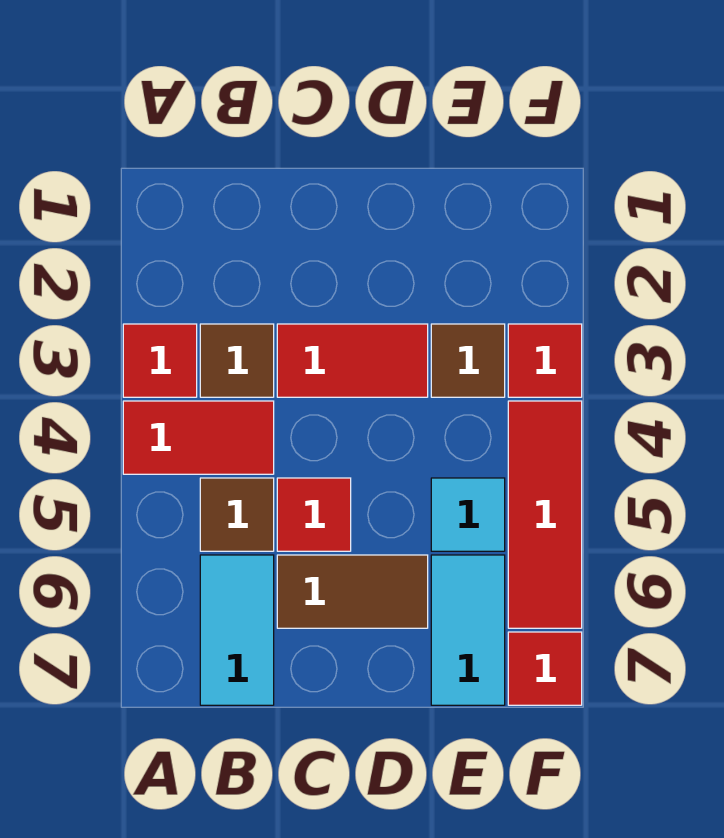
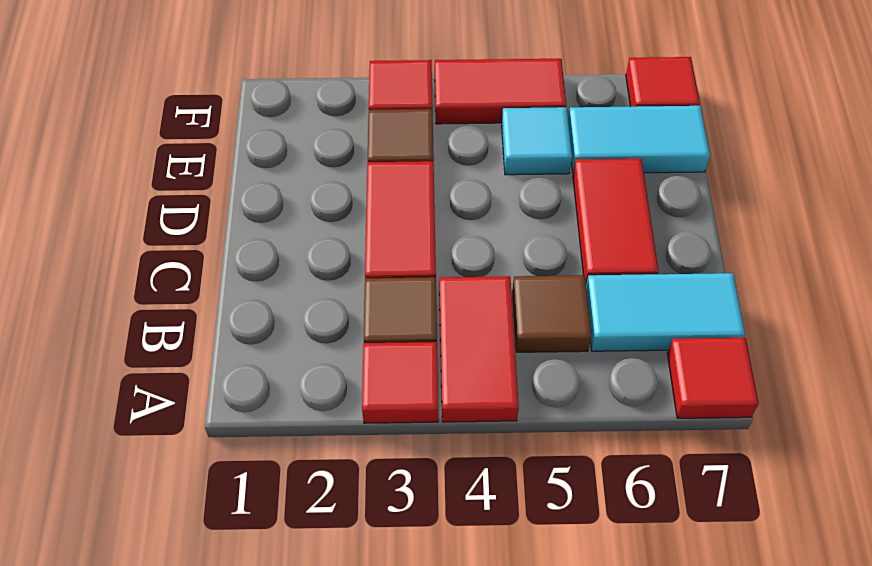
red 1x1 tile [277,478,351,551] -> red 1x1 tile moved to [667,338,759,418]
brown 1x2 tile [277,555,428,628] -> red 1x2 tile [573,159,659,284]
red 1x3 tile [508,401,582,628] -> red 1x2 tile [435,59,566,124]

